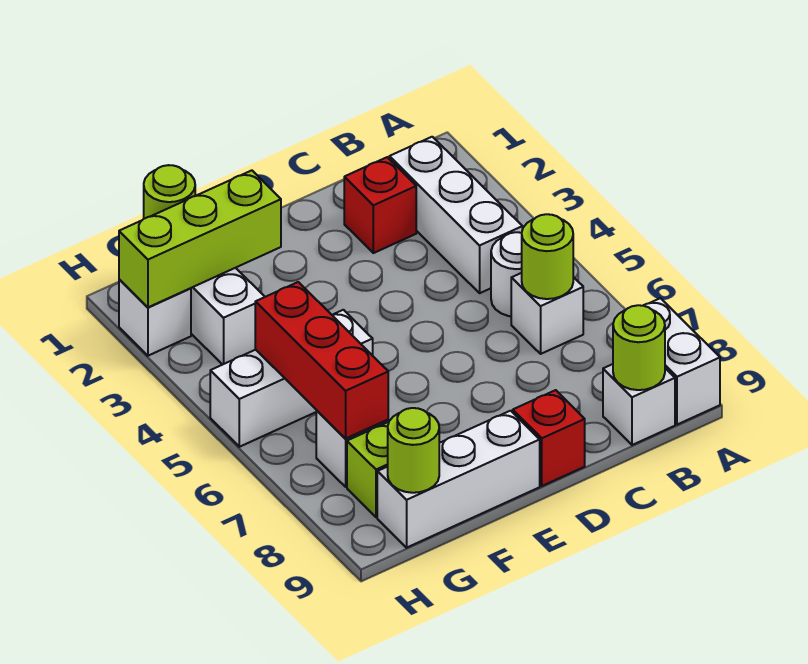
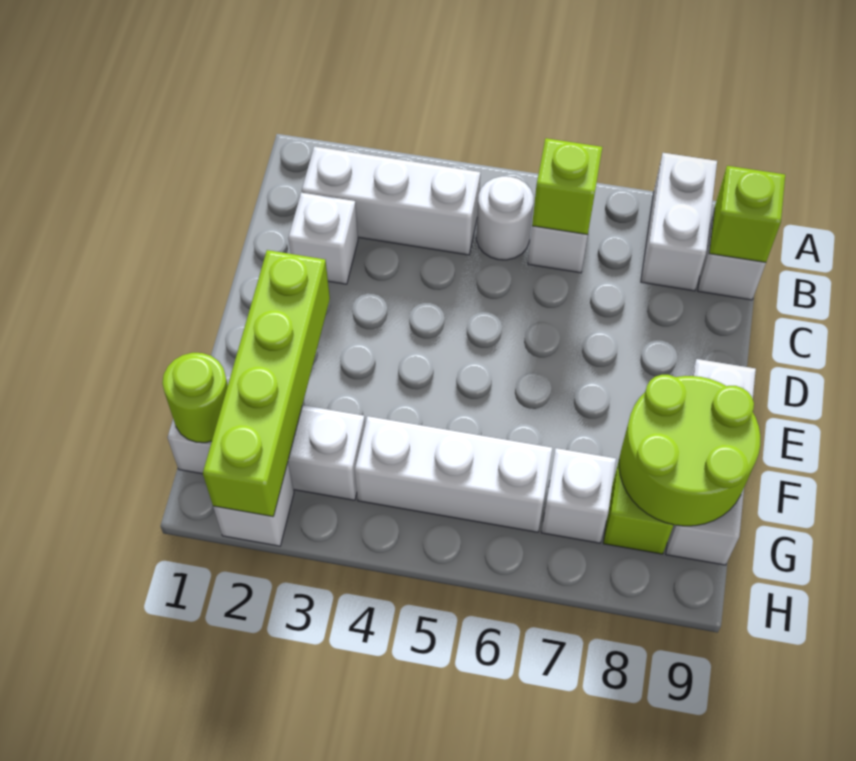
white 1x2 brick [643,298,720,425] -> white 1x2 brick turned to [641,153,717,291]
lime 1x1 round brick [522,214,573,299] -> lime 1x1 brick [532,138,602,235]
lime 1x1 round brick [613,305,665,390] -> lime 1x1 brick [709,166,785,262]
red 1x1 brick [344,157,416,253] -> white 1x1 brick [288,193,358,284]
red 1x1 brick [513,390,585,486] -> none
lime 1x3 brick [119,170,281,307] -> lime 1x4 brick [203,250,330,517]
white 1x3 brick [210,310,373,447] -> white 1x3 brick turned to [355,416,552,532]
red 1x3 brick [255,282,388,438] -> none
lime 1x1 round brick [388,408,439,493] -> lime 2x2 round brick [619,375,760,526]

